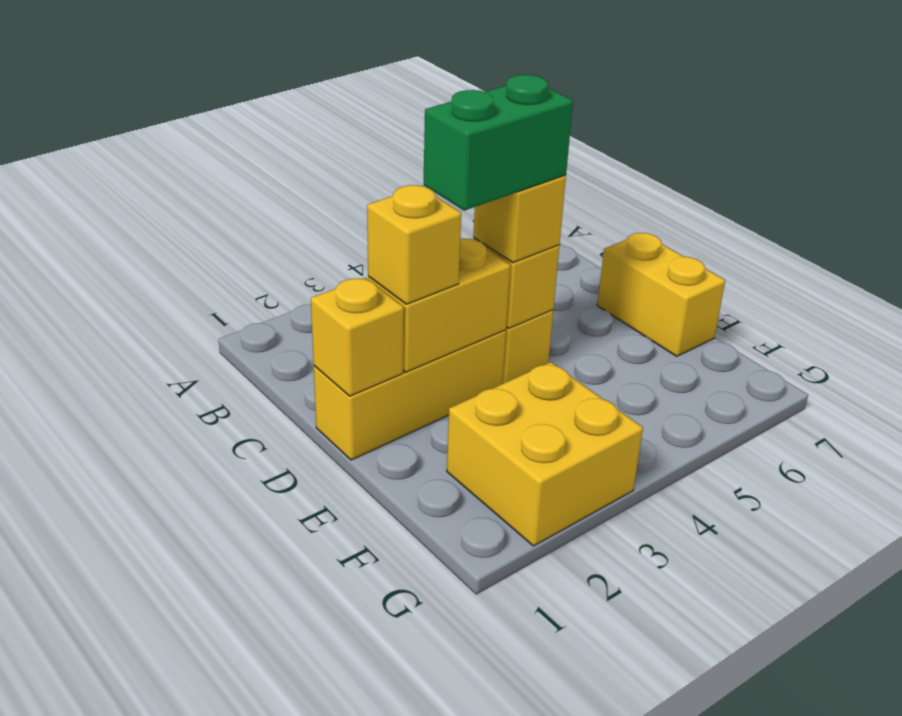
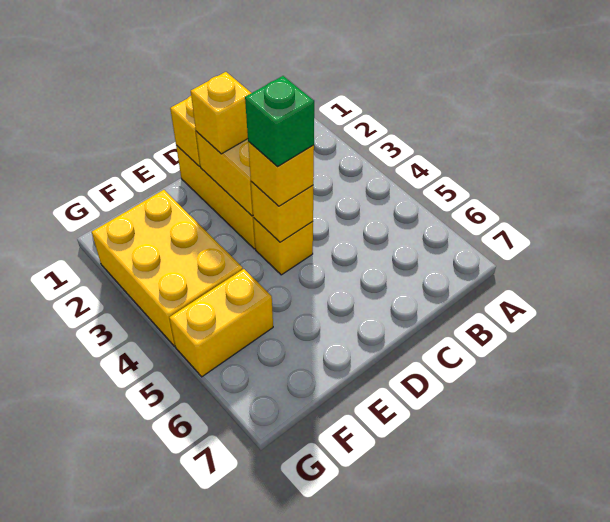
green 1x2 brick [424,75,573,211] -> green 1x1 brick [245,76,314,166]
yellow 1x2 brick [597,233,725,356] -> yellow 1x2 brick moved to [169,269,273,377]
yellow 2x2 brick [447,362,643,546] -> yellow 2x3 brick [92,190,243,346]

